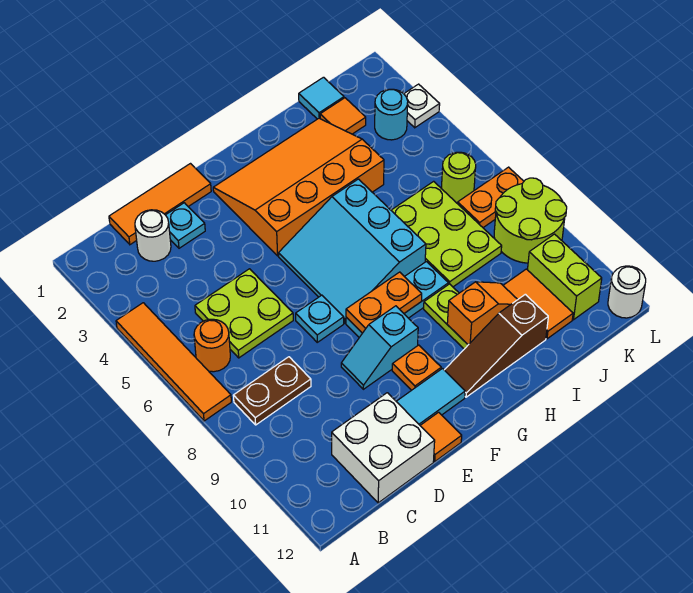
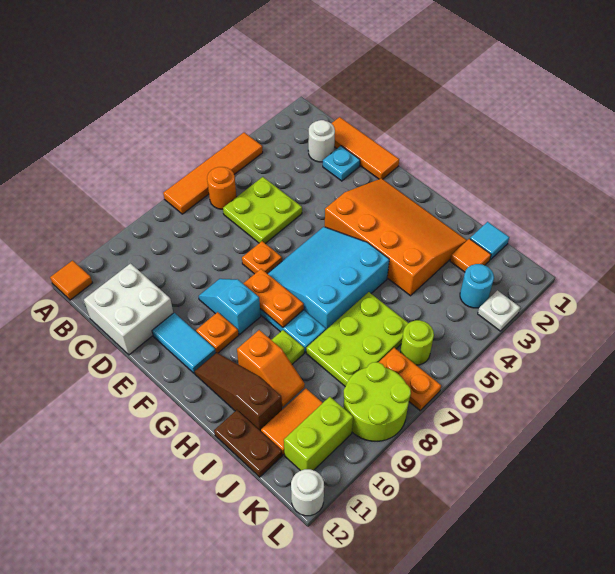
brown 1x2 plate [233,357,311,425] -> brown 1x2 plate moved to [214,410,282,477]
cyan 1x1 plate [296,295,344,342] -> orange 1x1 plate [242,241,282,274]
orange 1x1 tile [420,412,462,462] -> orange 1x1 tile moved to [50,261,92,300]

